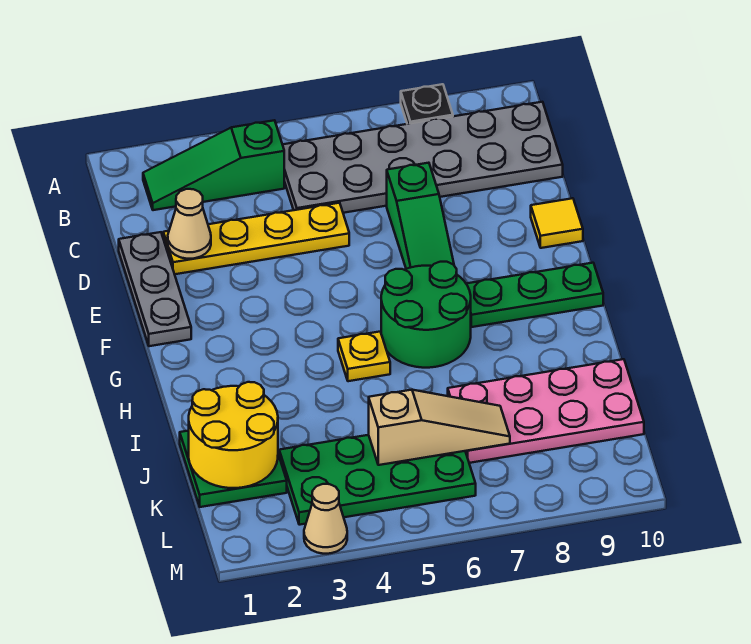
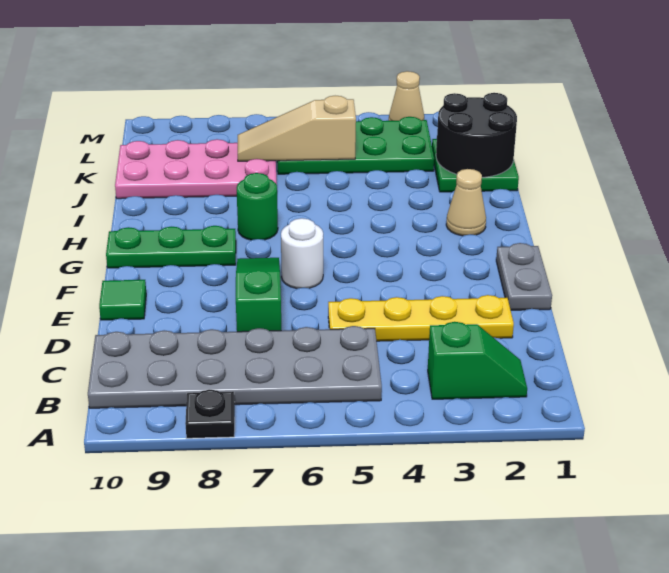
green 1x3 slope [143,120,284,210] -> green 1x2 slope [428,322,527,399]
grey 1x3 plate [119,232,191,346] -> grey 1x2 plate [496,243,552,310]
tan 1x1 cone [168,189,211,259] -> tan 1x1 cone moved to [446,169,486,236]
yellow 1x1 tile [531,198,583,248] -> green 1x1 tile [99,280,146,320]
none -> white 1x1 round brick [281,218,323,289]
green 2x2 round brick [381,262,471,368] -> green 1x1 round brick [237,173,278,240]
yellow 1x1 plate [338,332,390,381] -> none
yellow 2x2 round brick [189,382,278,488] -> black 2x2 round brick [436,93,517,177]

